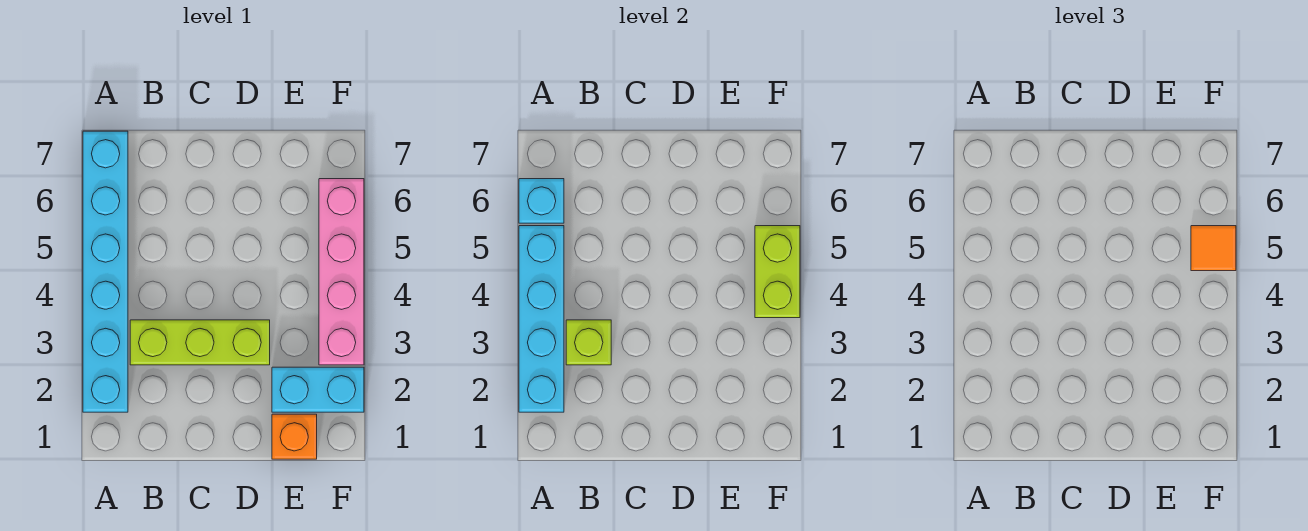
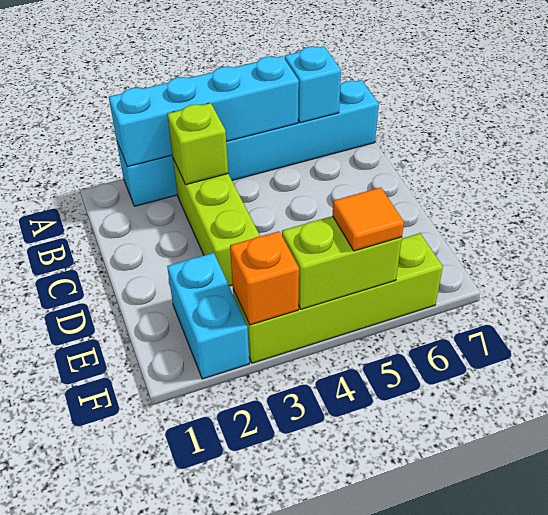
orange 1x1 brick [272,414,317,459] -> orange 1x1 brick moved to [230,231,299,325]
pink 1x4 brick [319,179,364,365] -> lime 1x4 brick [233,233,443,363]

